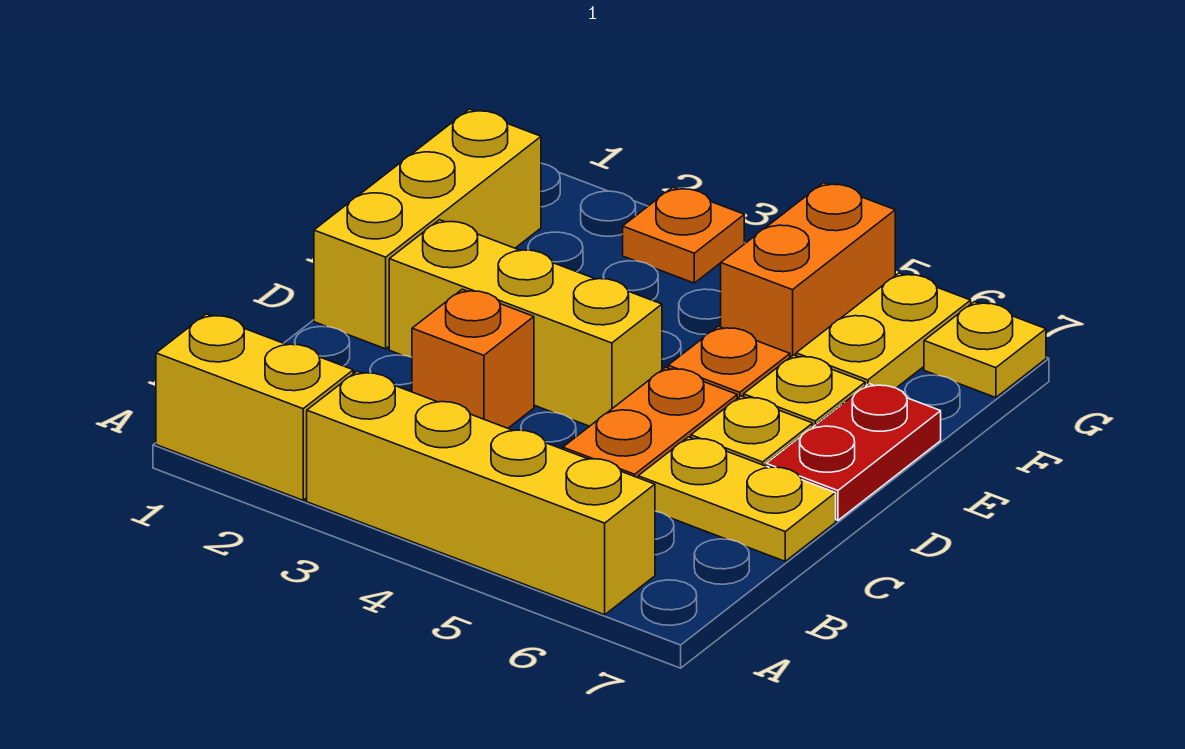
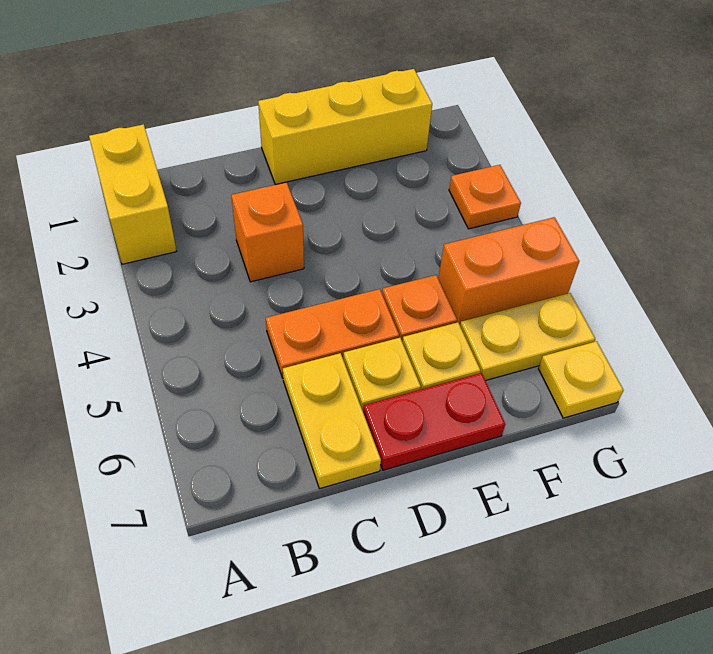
yellow 1x4 brick [307,371,655,615] -> none
yellow 1x3 brick [389,220,662,426] -> none

